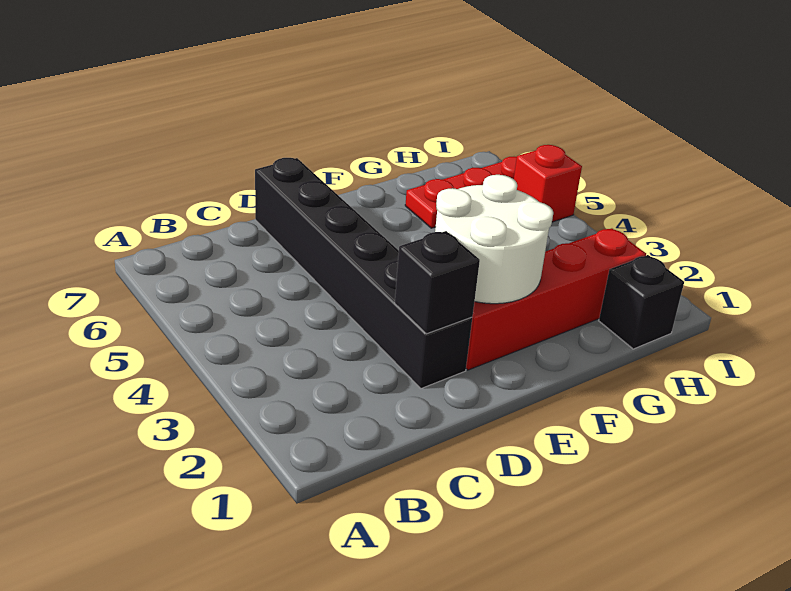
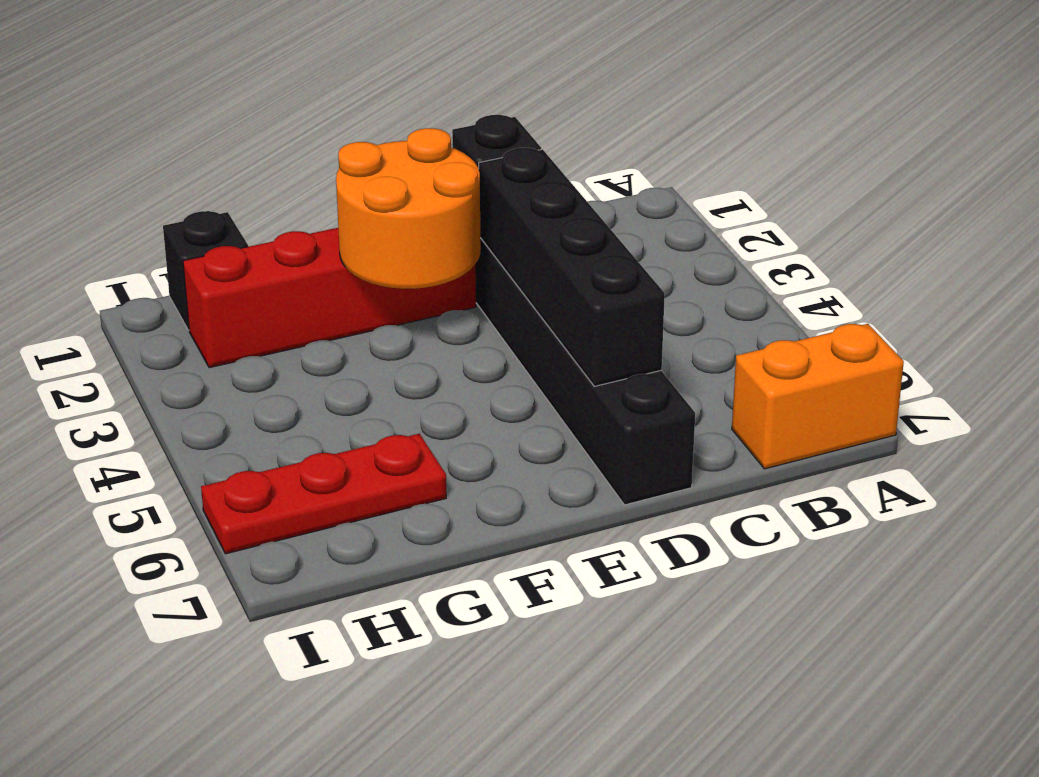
none -> orange 1x2 brick [732,324,904,469]
none -> black 1x4 brick [479,148,665,386]
white 2x2 round brick [435,175,553,304] -> orange 2x2 round brick [336,128,481,289]
red 1x1 brick [514,145,582,222] -> none

